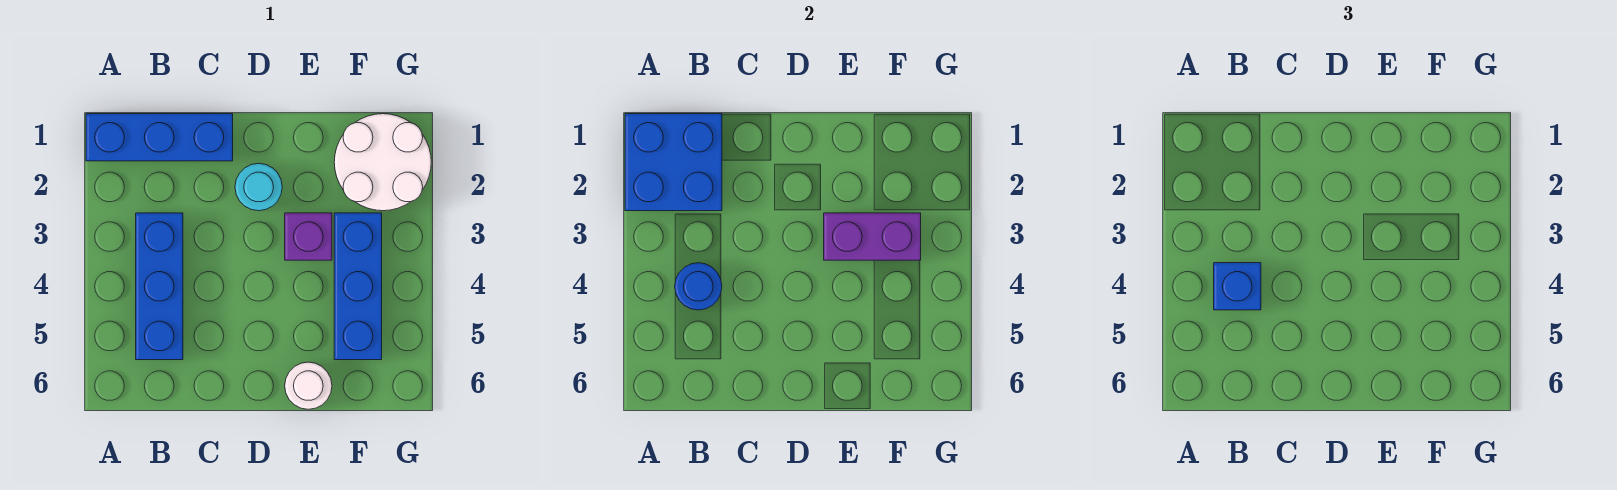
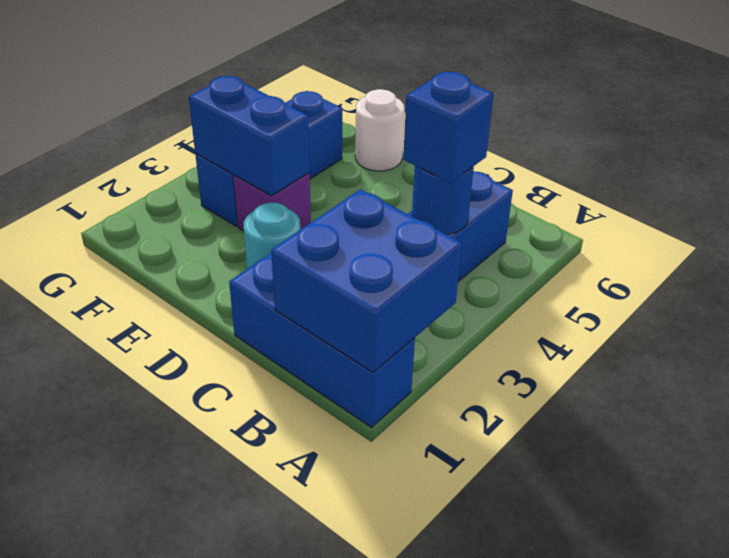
purple 1x2 brick [824,213,921,260] -> blue 1x2 brick [189,76,309,196]
white 2x2 round brick [334,114,431,211] -> none

